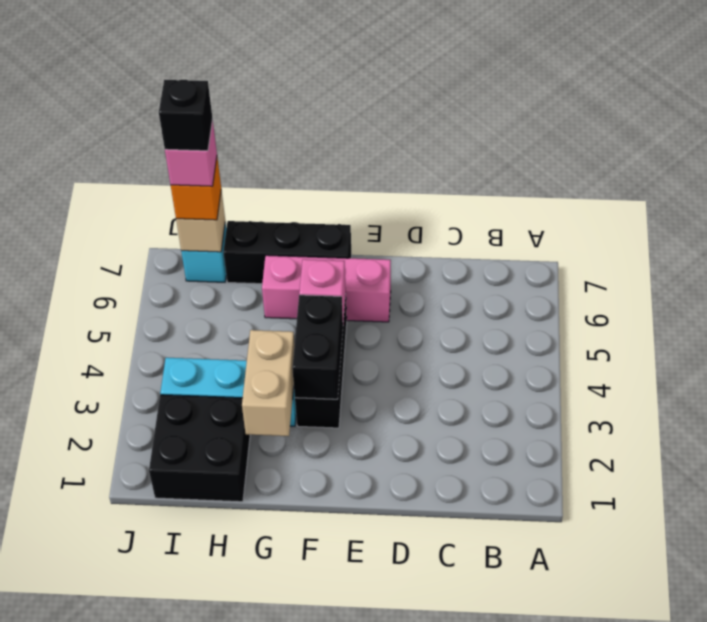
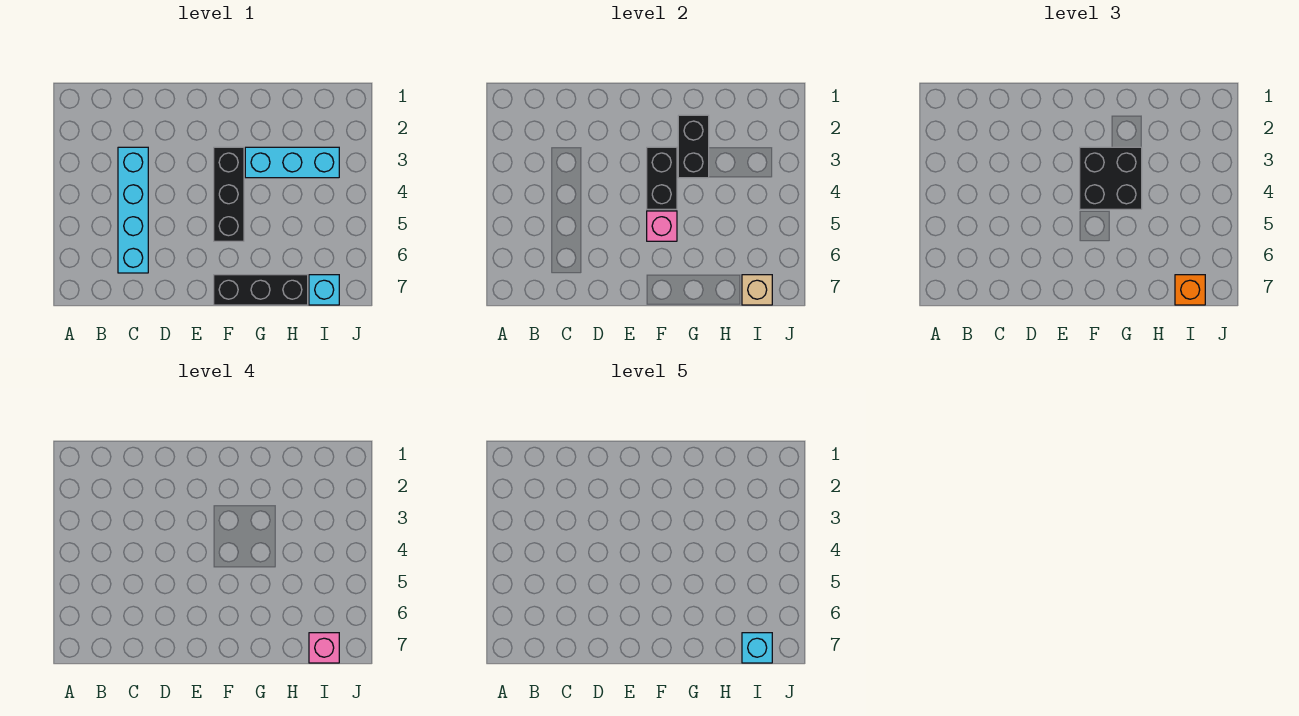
none -> cyan 1x4 brick [118,147,148,273]
pink 1x3 brick [262,255,391,322] -> none
tan 1x2 brick [242,330,295,436] -> black 1x2 brick [678,115,709,178]
black 2x2 brick [149,395,250,502] -> black 2x2 brick moved to [1080,147,1142,209]
black 1x1 brick [159,80,213,151] -> cyan 1x1 brick [742,633,772,663]

